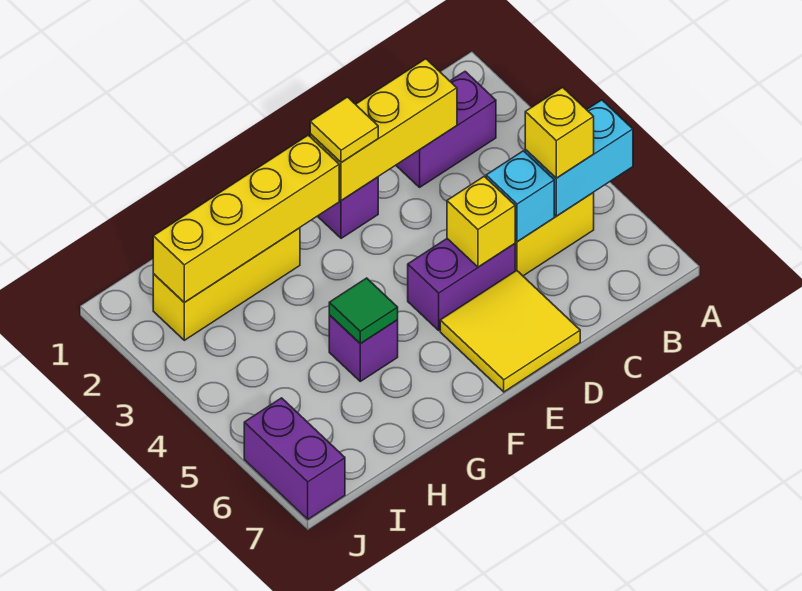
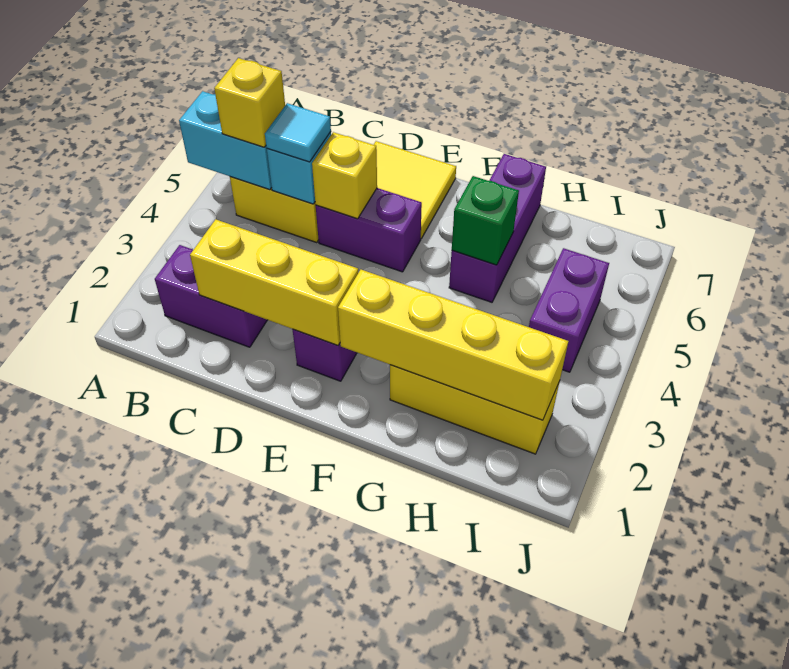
none -> cyan 1x1 tile [265,103,331,162]
yellow 1x1 tile [310,97,378,163] -> none
purple 1x1 brick [329,315,398,381] -> purple 1x3 brick [449,154,546,302]
green 1x1 tile [329,278,398,344] -> green 1x1 brick [452,176,519,265]
purple 1x2 brick [244,398,345,519] -> purple 1x2 brick moved to [529,248,609,372]

